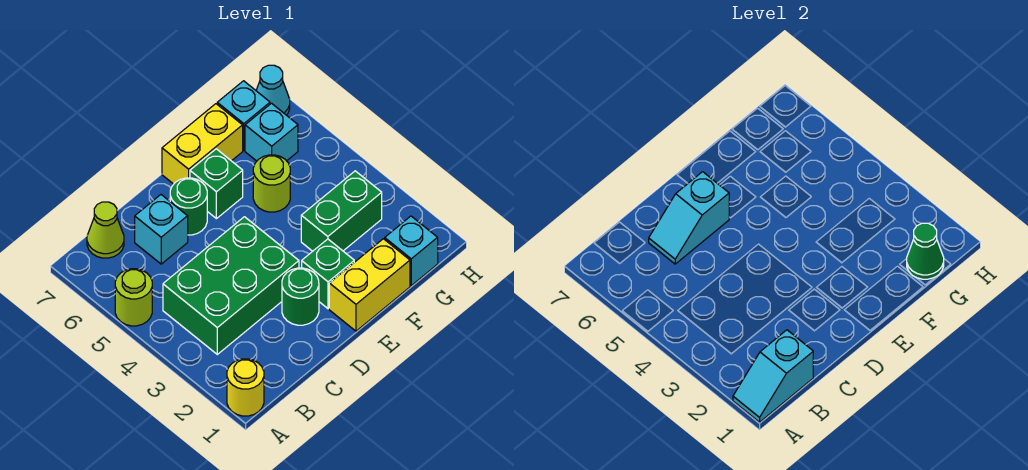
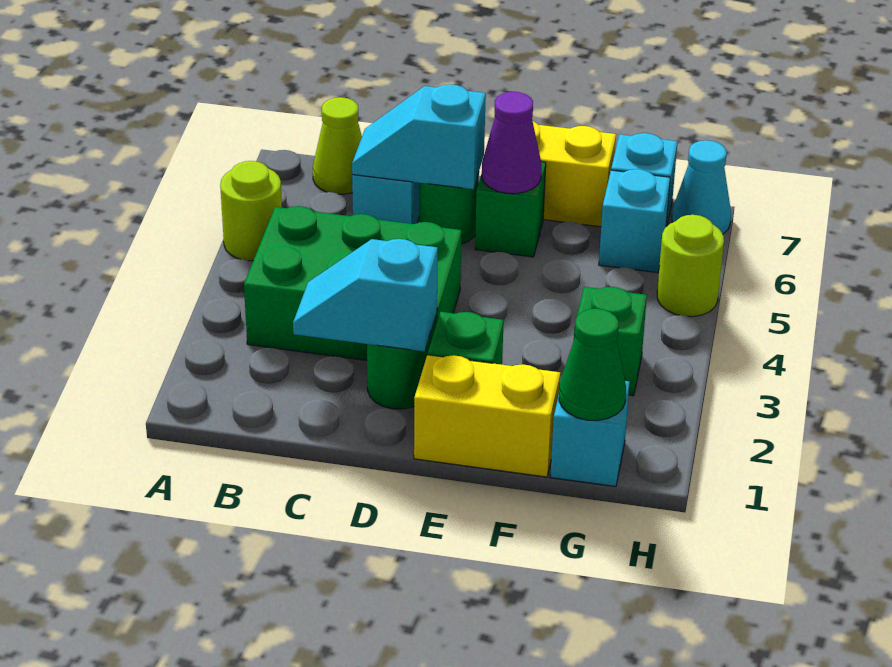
yellow 1x1 round brick [227,359,264,416] -> none
cyan 1x2 slope [733,330,813,422] -> cyan 1x2 slope moved to [293,239,438,351]
none -> purple 1x1 cone [482,92,542,194]
green 1x2 brick [301,171,382,251] -> green 1x1 brick [574,287,647,396]
lime 1x1 round brick [253,155,290,212] -> lime 1x1 round brick moved to [657,215,724,317]

